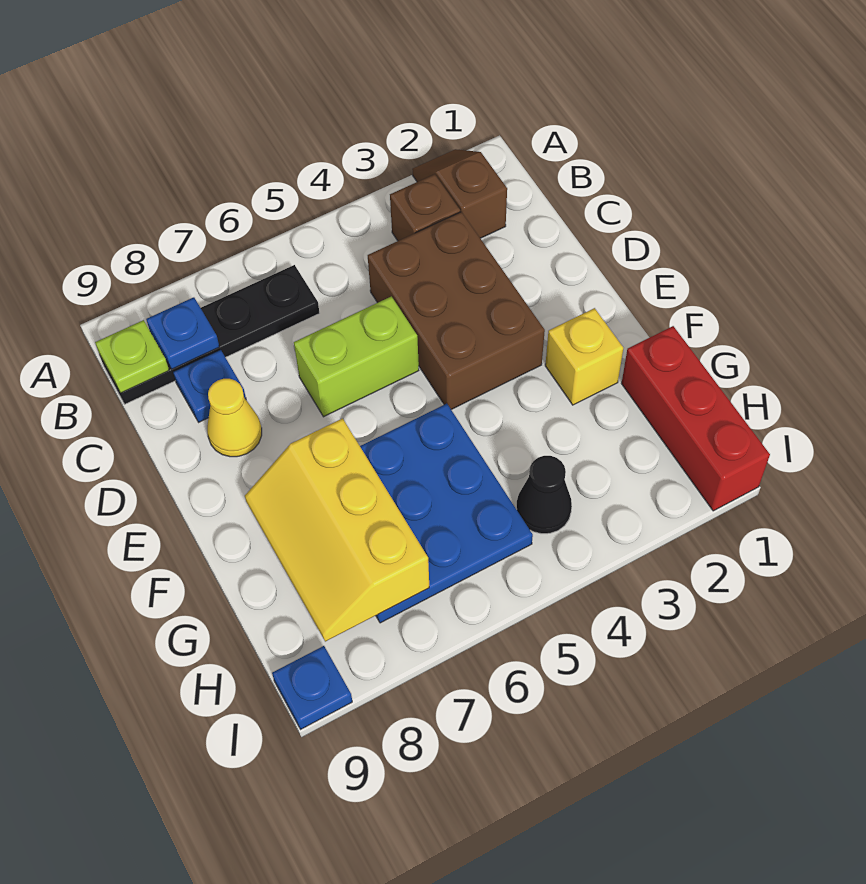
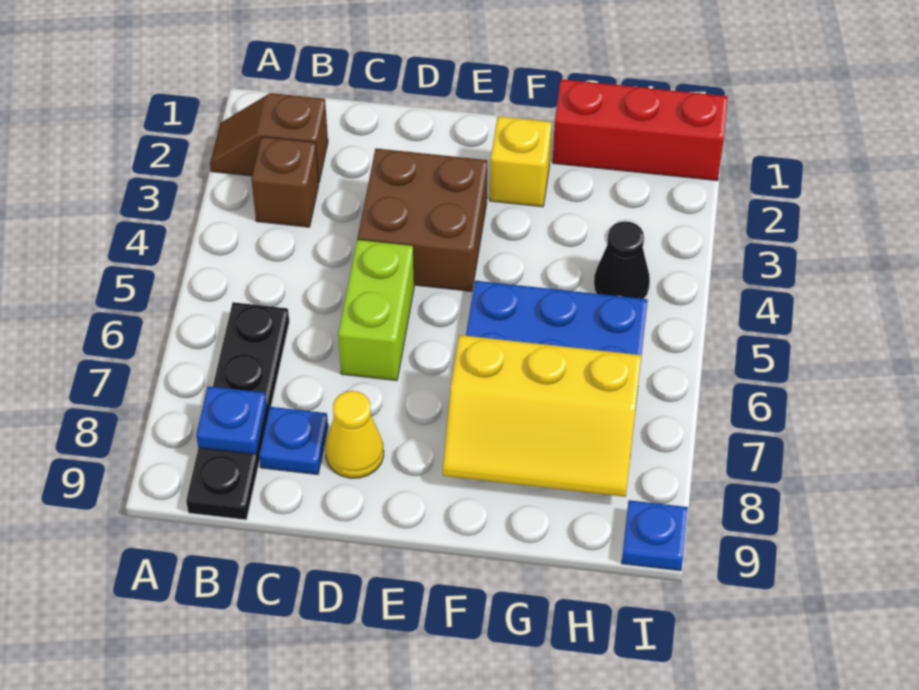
lime 1x1 plate [95,320,169,393] -> none
brown 2x3 brick [368,212,545,409] -> brown 2x2 brick [358,148,487,291]

